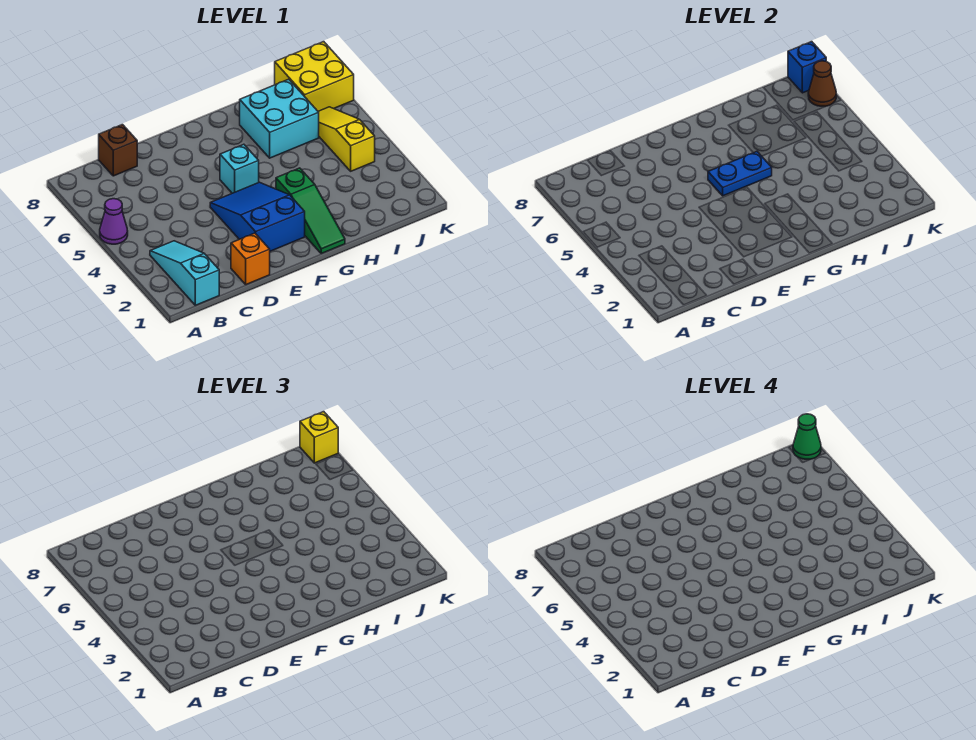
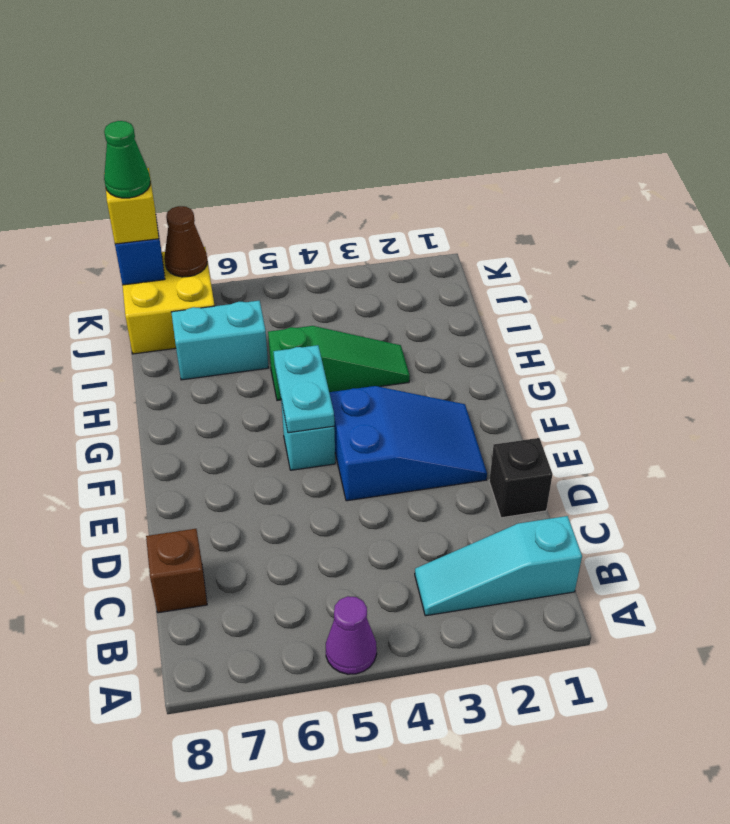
orange 1x1 brick [231,233,270,285] -> black 1x1 brick [489,438,553,518]
blue 2x3 slope [210,182,305,251] -> blue 2x3 slope turned to [329,386,487,501]
blue 1x2 plate [708,152,772,196] -> cyan 1x2 plate [273,345,334,433]
green 1x3 slope [276,168,345,253] -> green 1x3 slope moved to [268,326,410,400]
cyan 2x2 brick [239,79,319,158] -> cyan 1x2 brick [171,301,268,380]
yellow 1x3 slope [318,107,375,171] -> none

